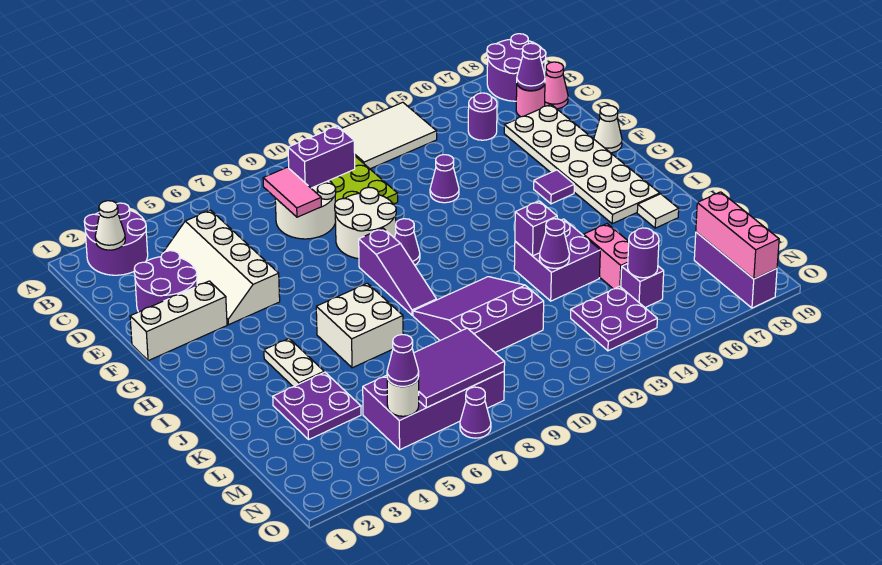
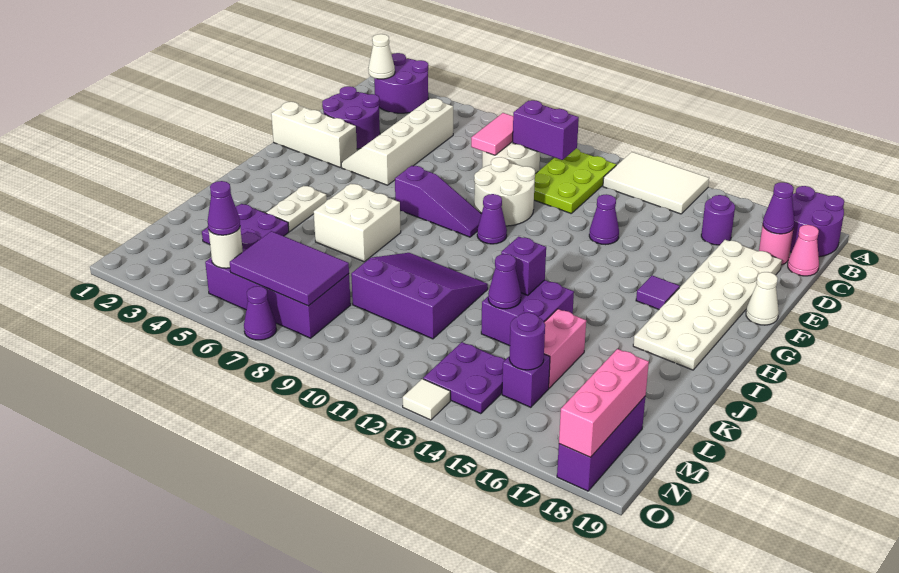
purple 1x3 slope [359,228,436,315] -> purple 1x3 slope turned to [395,166,481,237]
white 1x1 tile [637,194,679,228] -> white 1x1 tile moved to [403,379,450,420]

